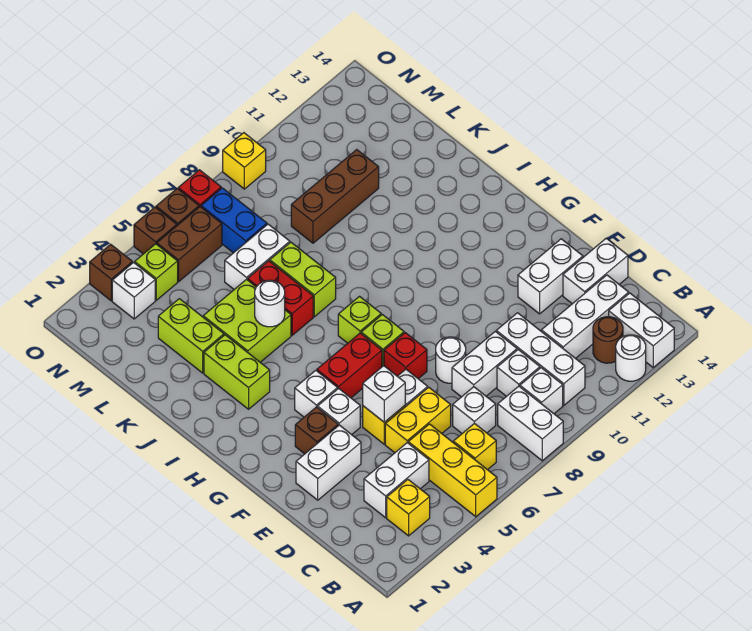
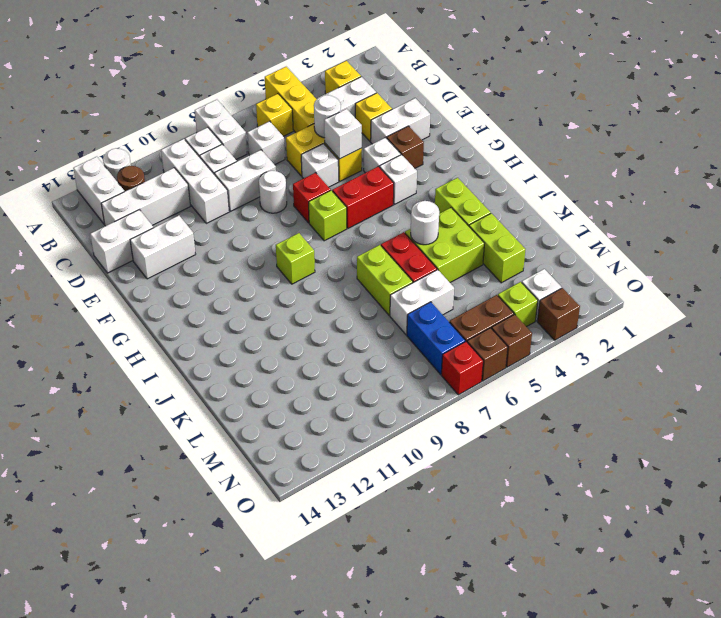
none -> white 1x1 round brick [314,95,341,138]
lime 1x1 brick [338,297,381,343] -> lime 1x1 brick moved to [276,233,315,284]
brown 1x3 brick [291,150,379,243] -> none
yellow 1x1 brick [223,133,266,189] -> yellow 1x1 brick moved to [355,93,392,142]

